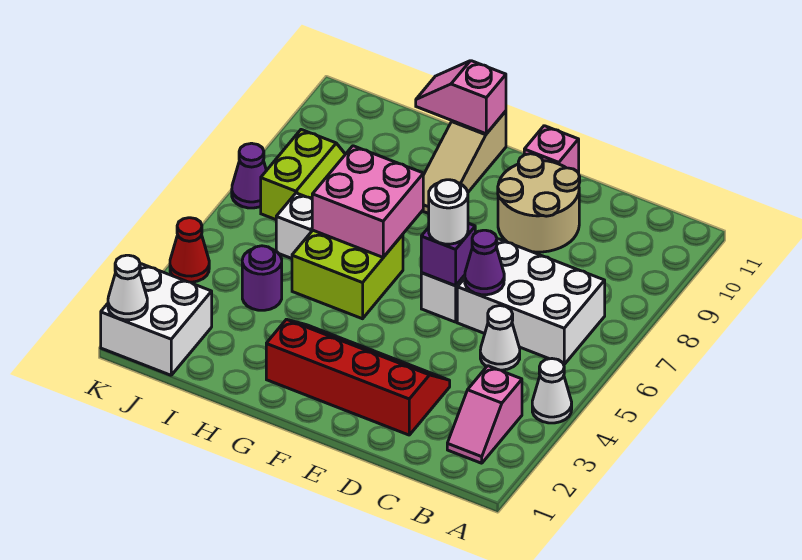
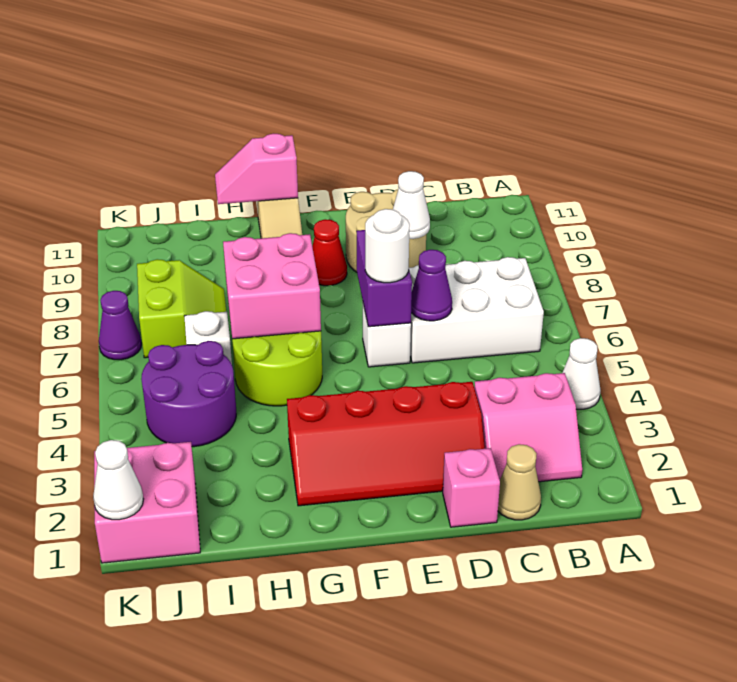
pink 1x2 slope [447,366,522,463] -> pink 2x2 slope [474,373,582,482]
none -> tan 1x1 cone [498,444,541,520]
white 1x1 cone [480,306,520,370] -> white 1x1 cone moved to [393,171,430,239]
red 2x4 slope [266,319,450,435] -> red 2x4 slope turned to [287,382,485,506]
purple 1x1 brick [421,223,475,286] -> purple 1x2 brick [357,230,412,327]
pink 1x1 brick [524,126,579,173] -> pink 1x1 brick moved to [443,448,500,527]
lime 2x2 brick [292,230,403,319] -> lime 2x2 round brick [232,331,322,406]
purple 1x1 round brick [242,246,282,310] -> purple 2x2 round brick [141,341,236,447]
white 2x2 brick [101,264,212,375] -> pink 2x2 brick [94,442,200,563]
red 1x1 cone [170,218,209,282] -> red 1x1 cone moved to [312,219,347,286]

